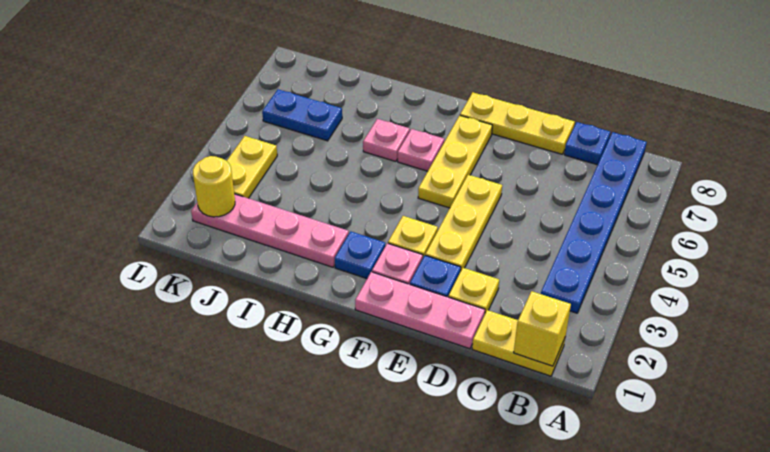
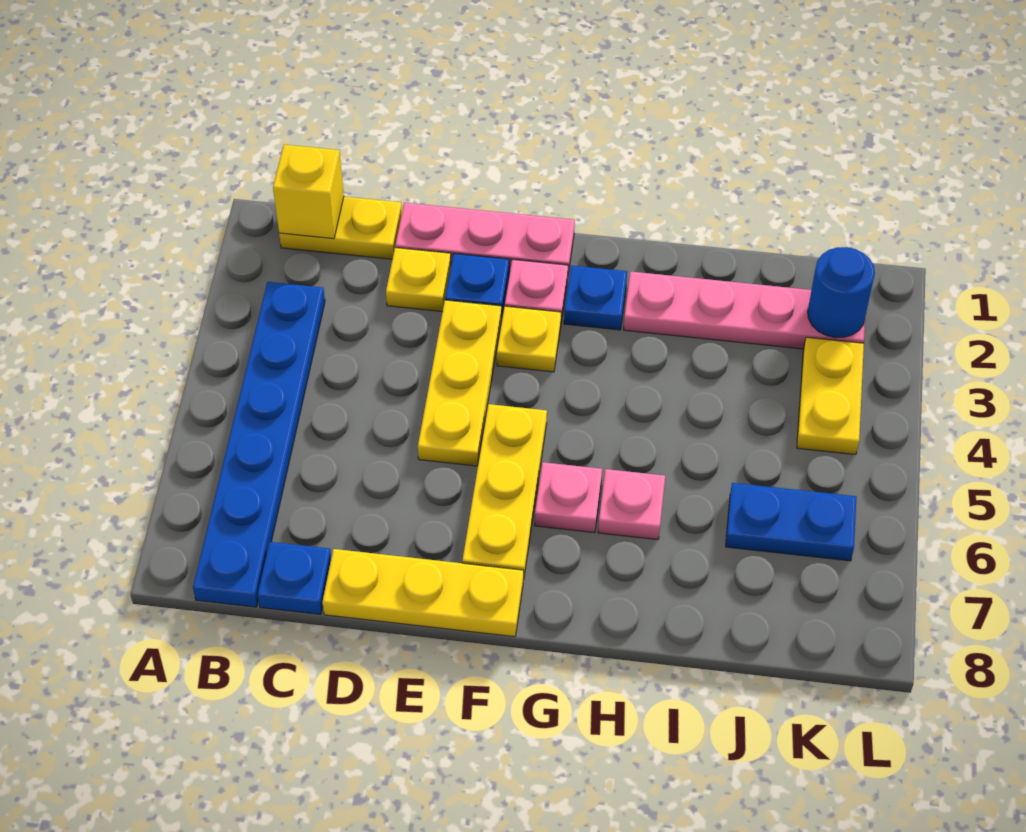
yellow 1x1 round brick [193,156,235,217] -> blue 1x1 round brick [808,247,875,338]

